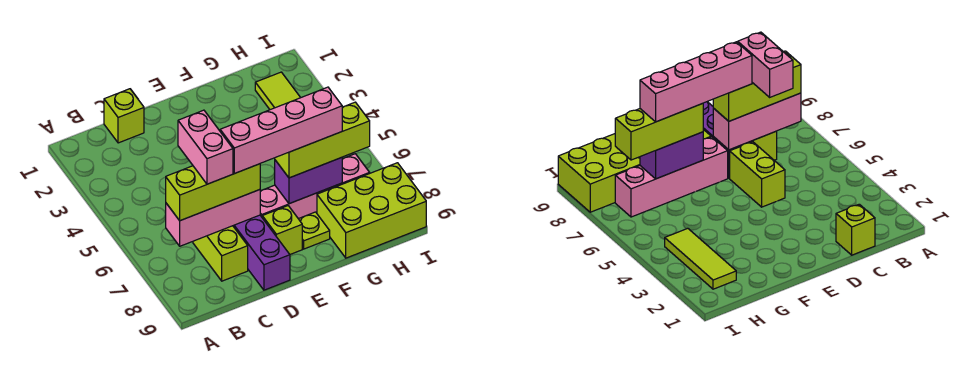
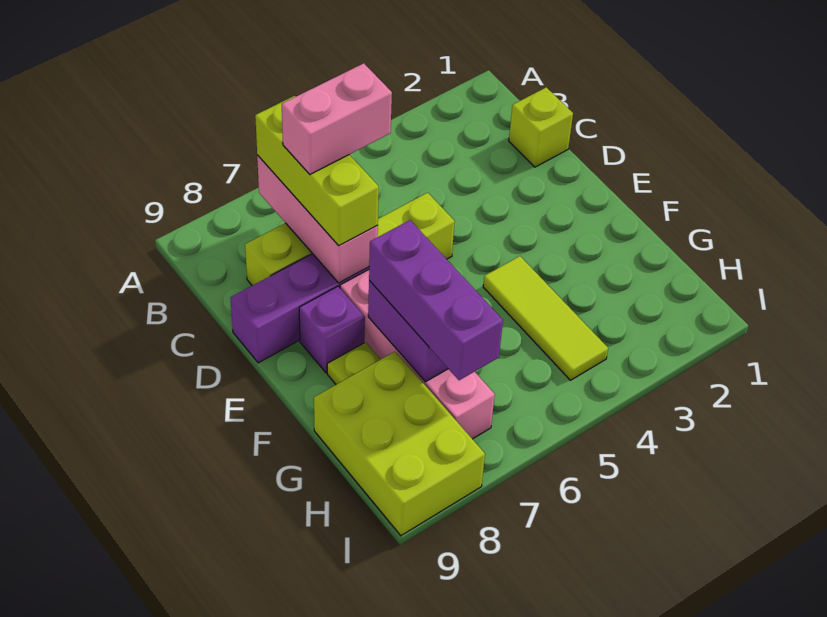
pink 1x4 brick [220,87,342,174] -> none
lime 1x1 brick [262,206,302,254] -> purple 1x1 brick [299,286,365,373]
lime 1x3 brick [275,102,370,178] -> purple 1x3 brick [369,220,503,380]
lime 1x3 tile [255,72,301,110] -> lime 1x3 tile turned to [483,256,608,380]

